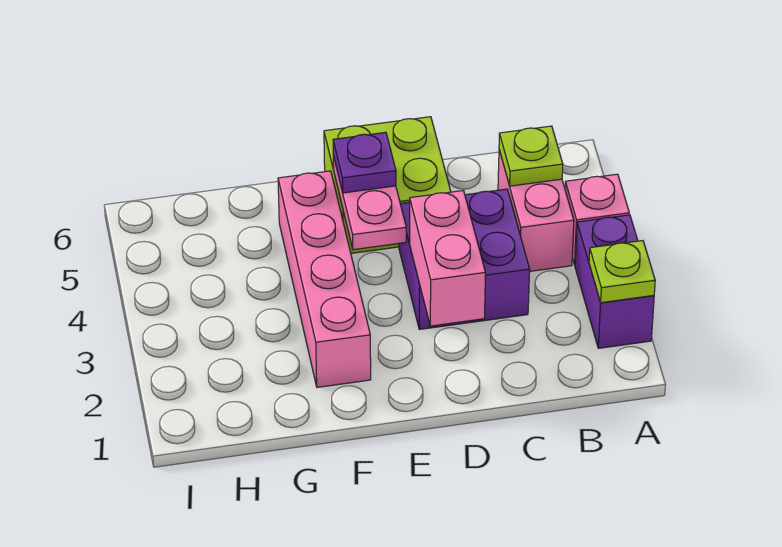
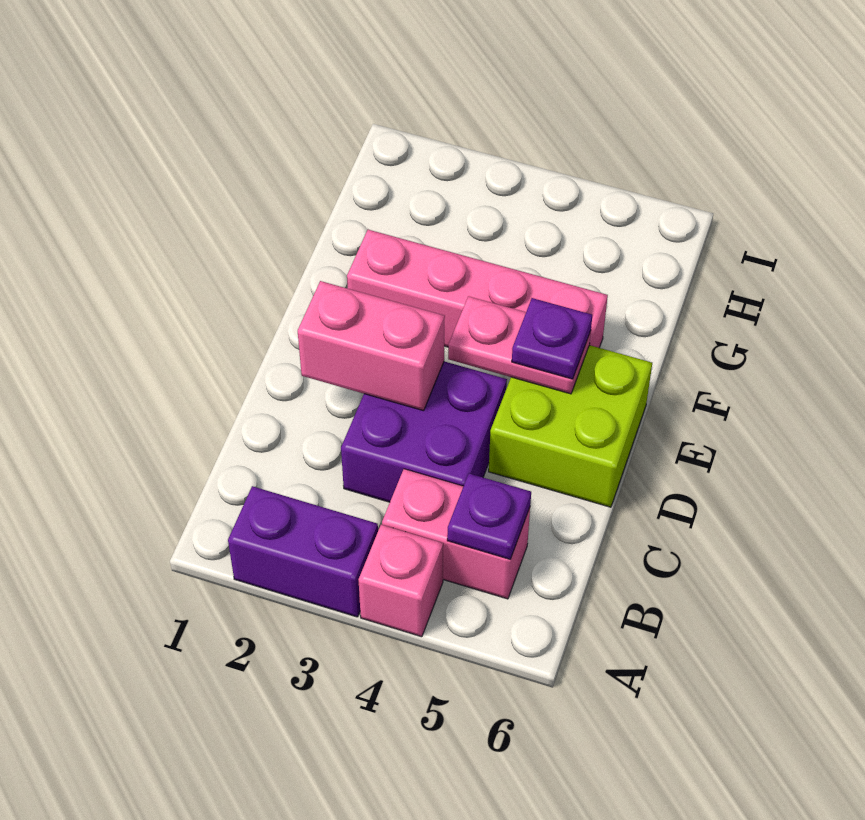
lime 1x1 plate [589,241,655,303] -> none
lime 1x1 plate [499,126,563,186] -> purple 1x1 plate [447,474,531,559]

